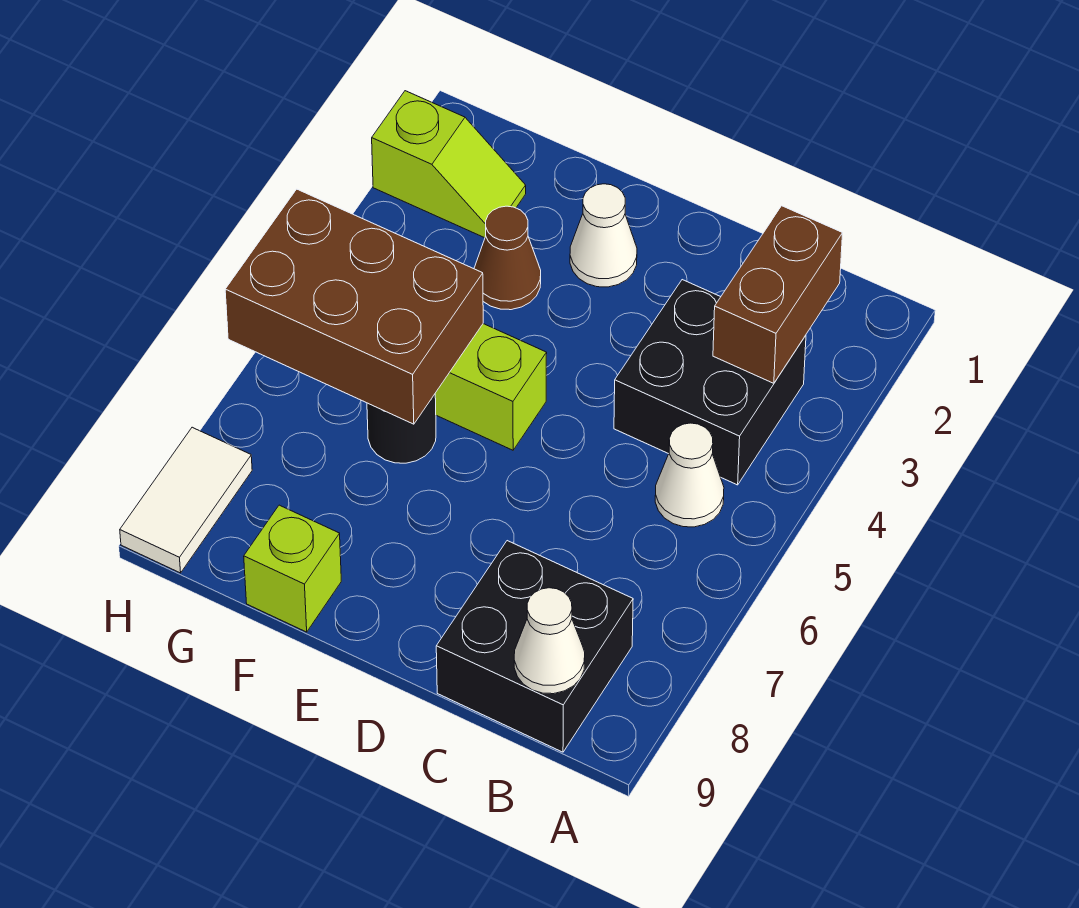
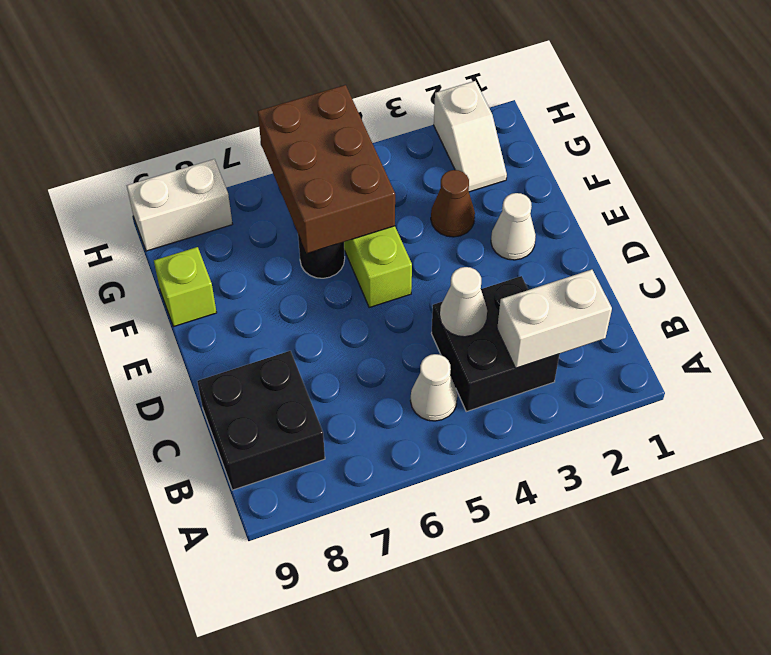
brown 1x2 brick [713,206,843,383] -> white 1x2 brick [497,270,612,368]
white 1x1 cone [514,588,585,694] -> white 1x1 cone moved to [440,267,487,337]
lime 1x2 slope [372,91,526,238] -> white 1x2 slope [434,81,507,192]
white 1x2 tile [120,427,252,573] -> white 1x2 brick [127,159,232,251]

